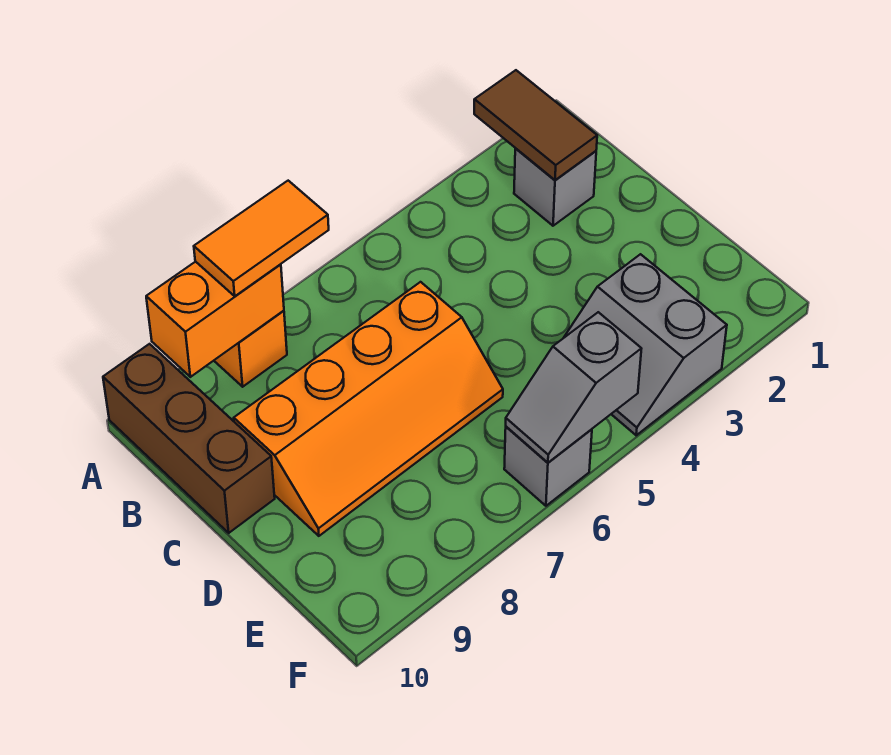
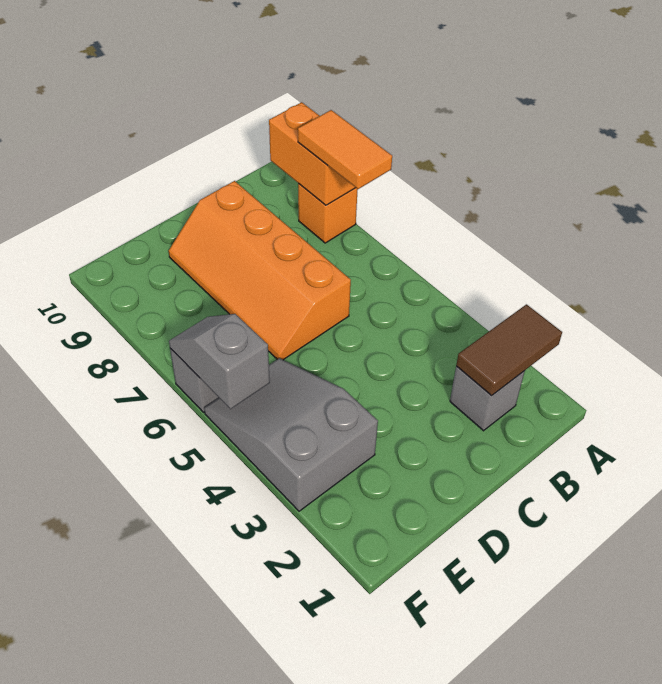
brown 1x3 brick [103,344,275,533] -> none
grey 2x2 slope [564,254,727,435] -> grey 2x3 slope [204,358,378,511]

